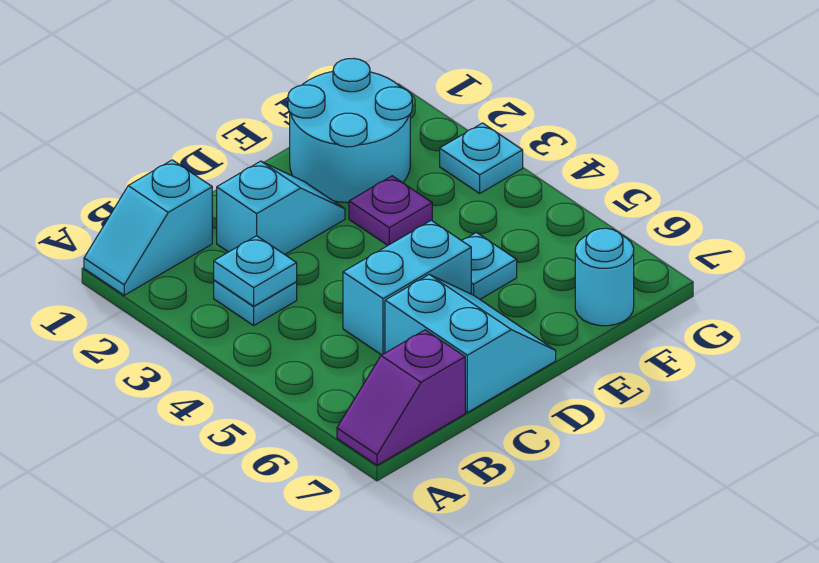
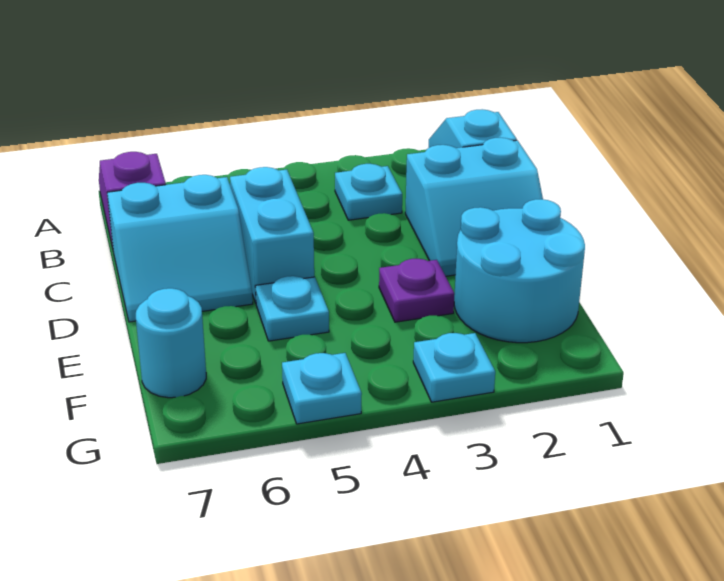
cyan 1x1 plate [214,236,297,306] -> cyan 1x1 plate moved to [282,353,362,424]
cyan 1x2 slope [217,161,345,254] -> cyan 2x2 slope [405,138,543,276]

